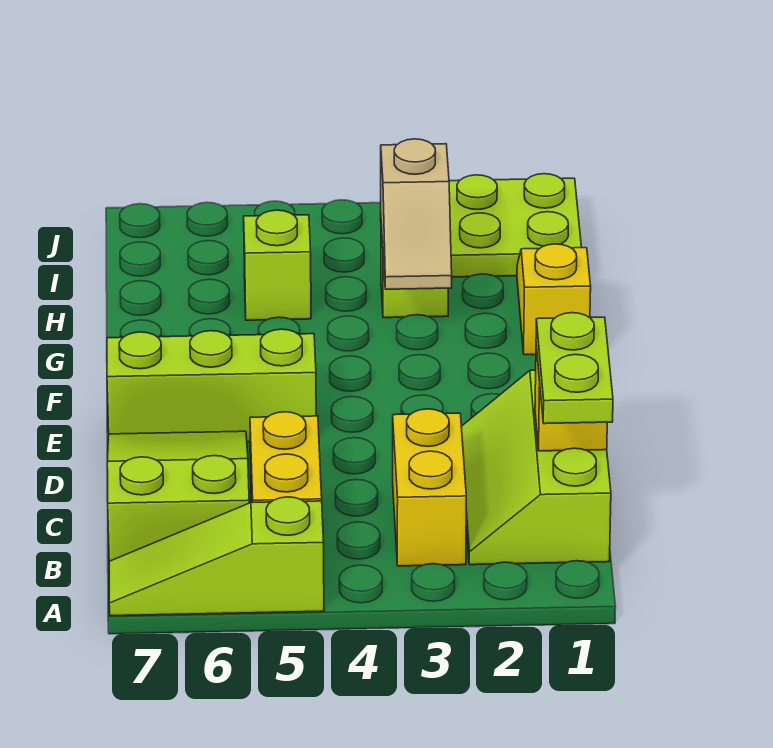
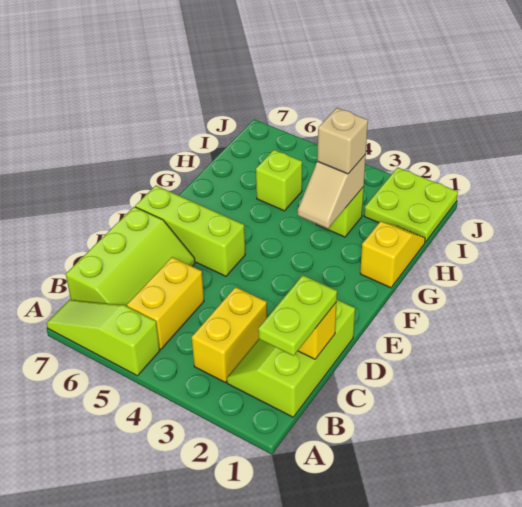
lime 2x3 slope [107,431,249,561] -> lime 2x3 slope turned to [66,207,195,306]
none -> tan 1x1 brick [317,108,368,174]

